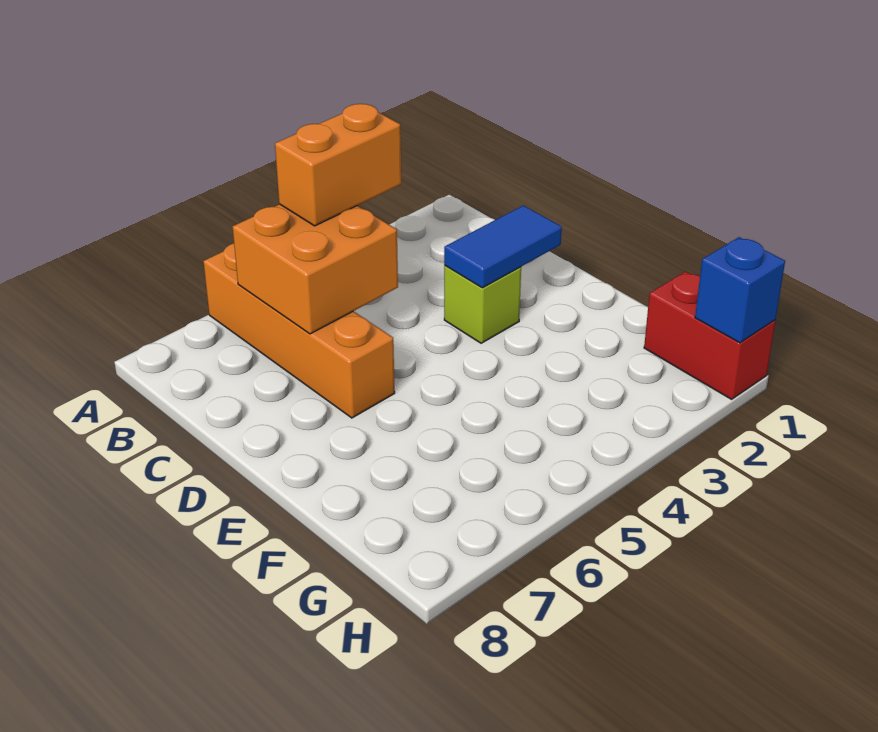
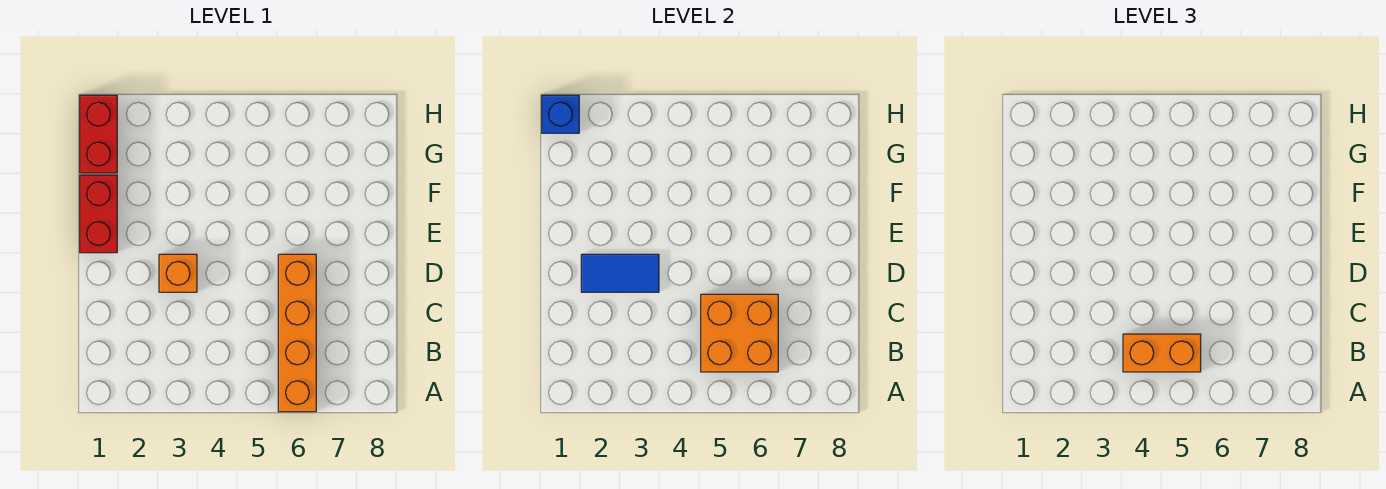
lime 1x1 brick [444,266,521,343] -> orange 1x1 brick [159,254,197,292]
none -> red 1x2 brick [80,175,117,253]

